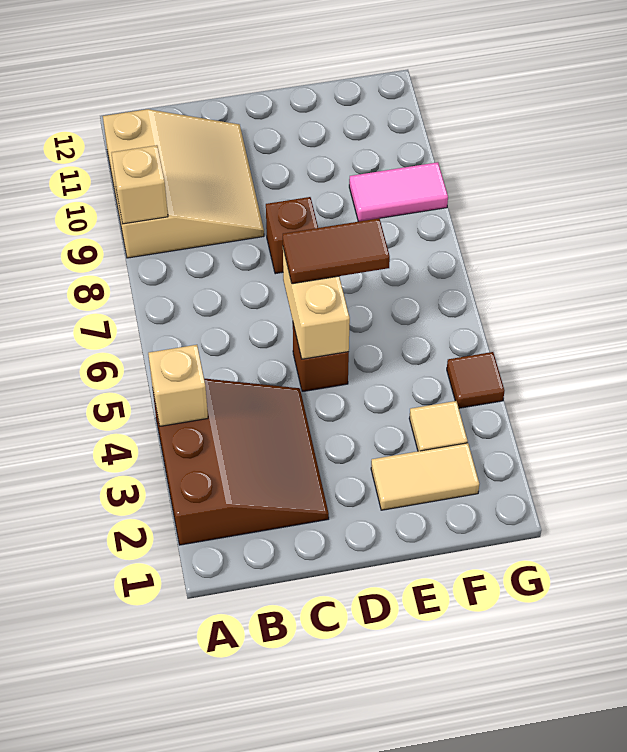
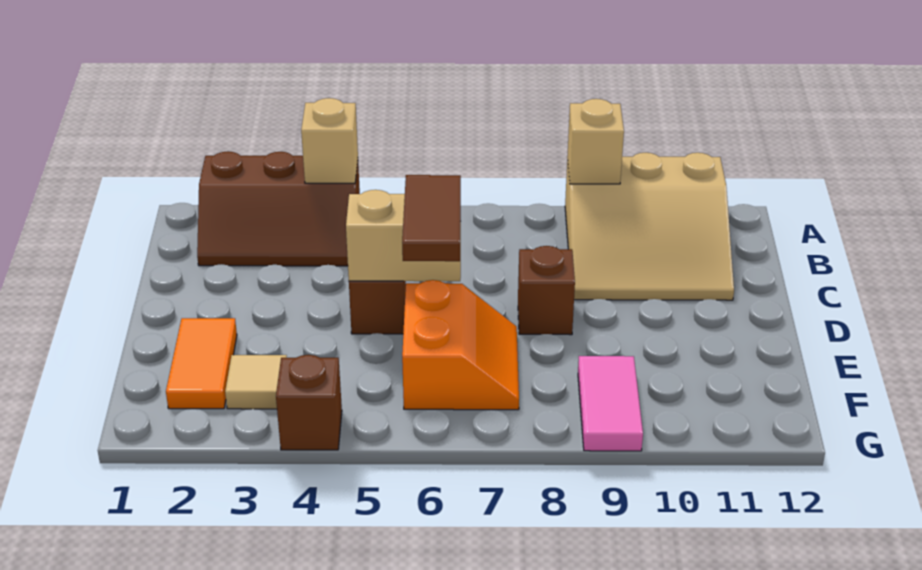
brown 3x3 slope [153,379,329,545] -> brown 2x3 slope [197,151,360,266]
tan 1x2 tile [371,443,479,510] -> orange 1x2 tile [166,318,237,409]
none -> orange 2x2 slope [402,280,519,410]
brown 1x1 tile [447,352,504,408] -> brown 1x1 brick [276,355,342,450]

